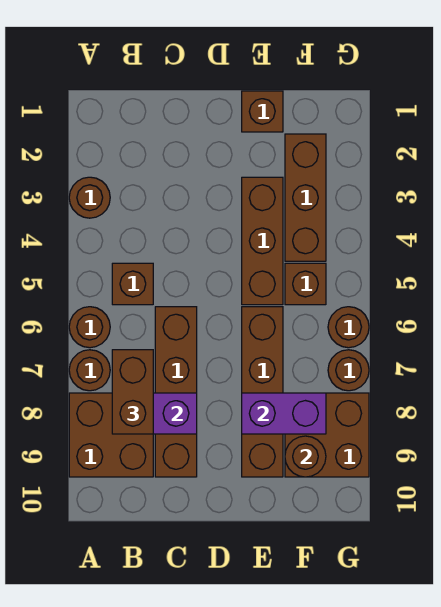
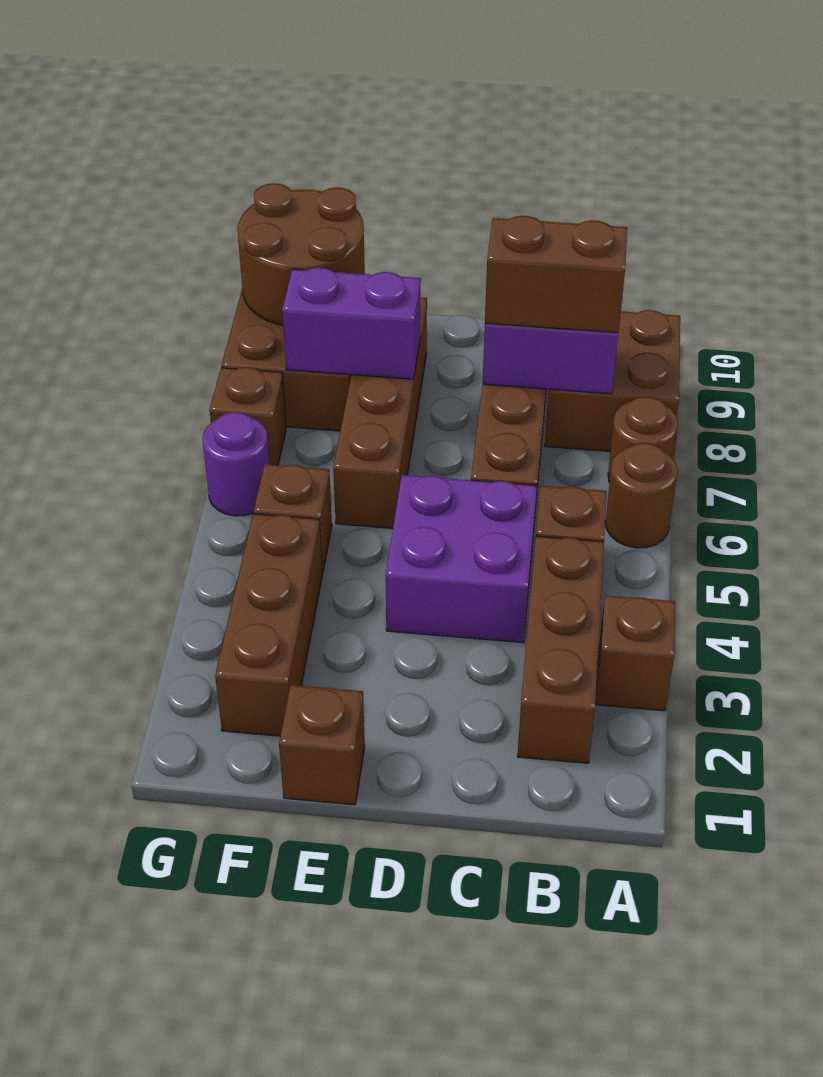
brown 1x1 round brick [69,177,110,218] -> brown 1x1 brick [596,595,675,711]
brown 1x2 brick [112,350,153,434] -> brown 1x2 brick turned to [485,216,627,333]
none -> purple 2x2 brick [385,475,537,643]
brown 1x3 brick [242,177,283,305] -> brown 1x3 brick moved to [517,536,604,763]
brown 1x1 round brick [285,436,326,477] -> brown 2x2 round brick [237,183,365,325]
brown 1x1 round brick [328,307,369,348] -> purple 1x1 round brick [203,412,269,516]
brown 1x1 round brick [328,350,369,391] -> brown 1x1 brick [210,367,286,465]

